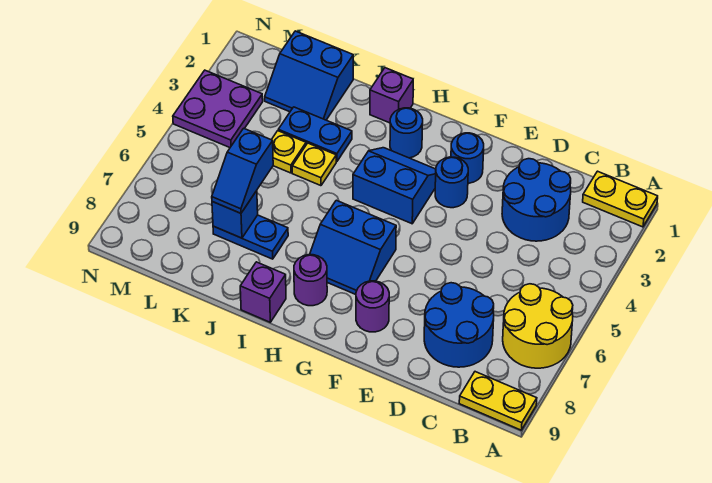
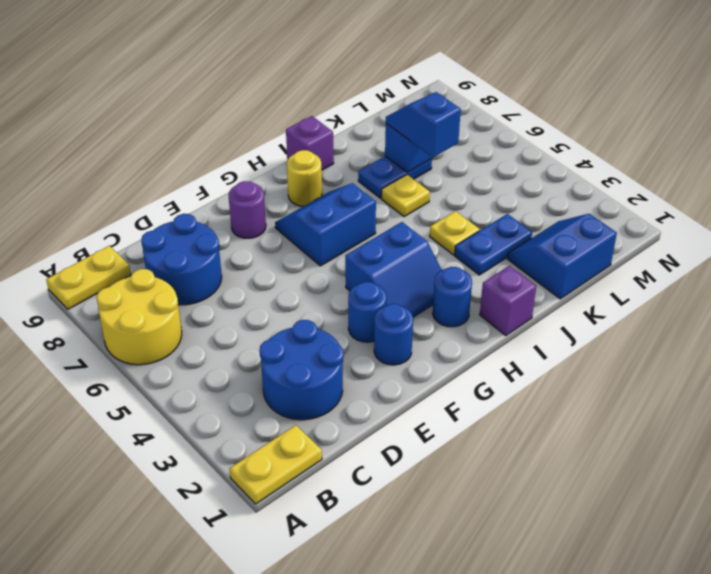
purple 1x1 round brick [294,255,327,306] -> yellow 1x1 round brick [287,150,322,206]
yellow 1x1 plate [272,131,306,173] -> yellow 1x1 plate moved to [381,175,430,217]
purple 2x2 plate [173,70,263,148] -> none

